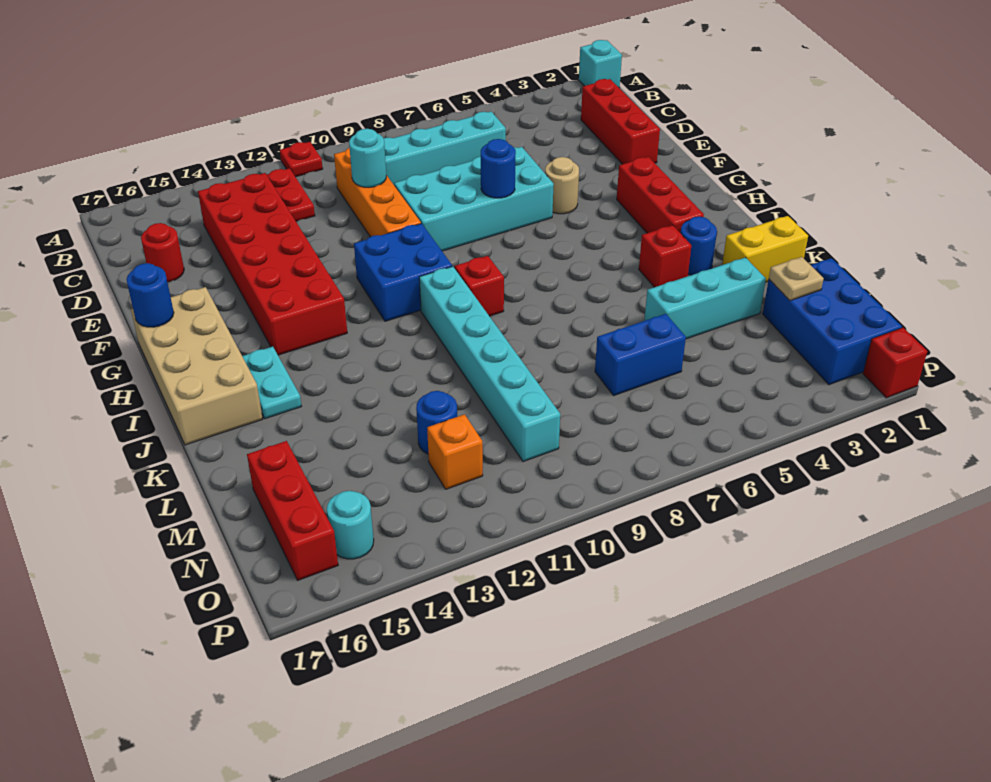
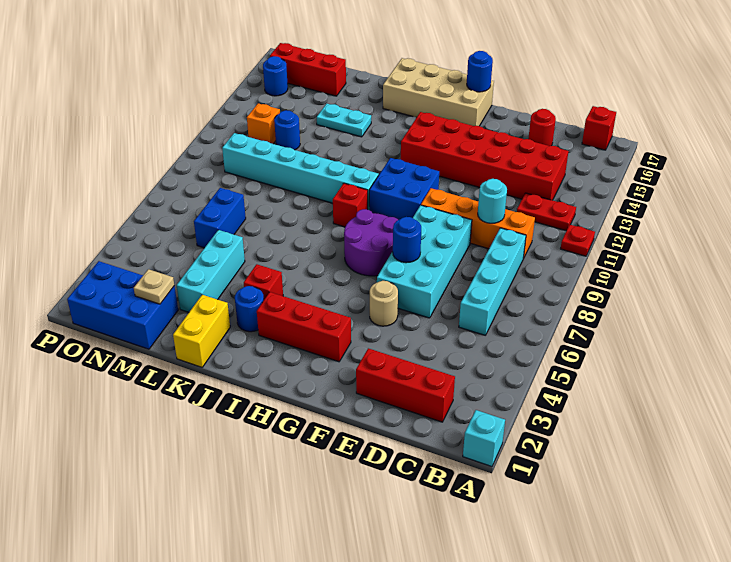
none -> purple 2x2 round brick [344,209,398,276]
cyan 1x2 plate [242,347,302,419] -> cyan 1x2 plate moved to [317,104,371,137]
cyan 1x1 round brick [327,491,374,559] -> blue 1x1 round brick [263,56,288,96]
red 1x1 brick [863,328,927,398] -> red 1x1 brick moved to [582,106,616,150]

